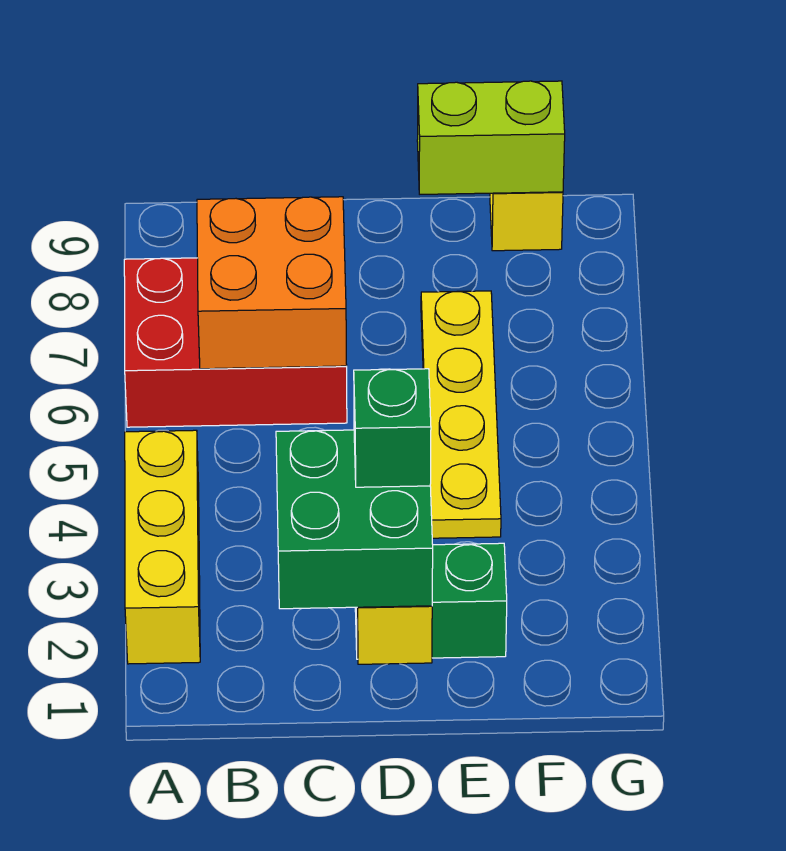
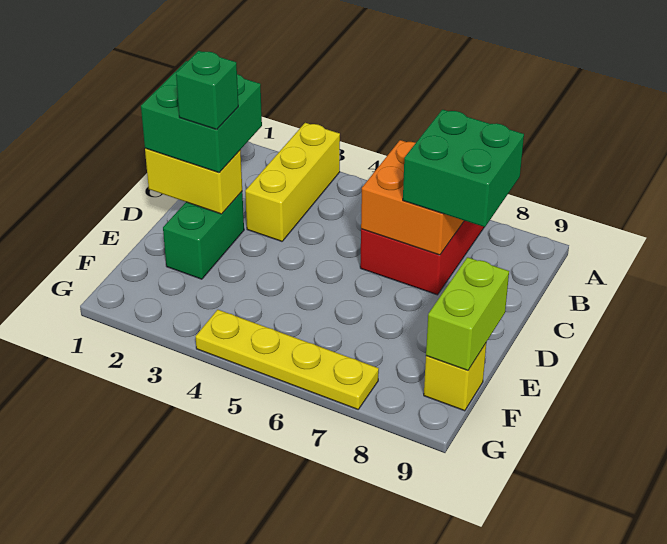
yellow 1x3 brick [125,430,200,664] -> yellow 1x3 brick turned to [245,123,340,241]
none -> green 2x2 brick [403,110,524,227]
yellow 1x4 plate [421,291,501,538] -> yellow 1x4 plate moved to [196,310,379,409]

